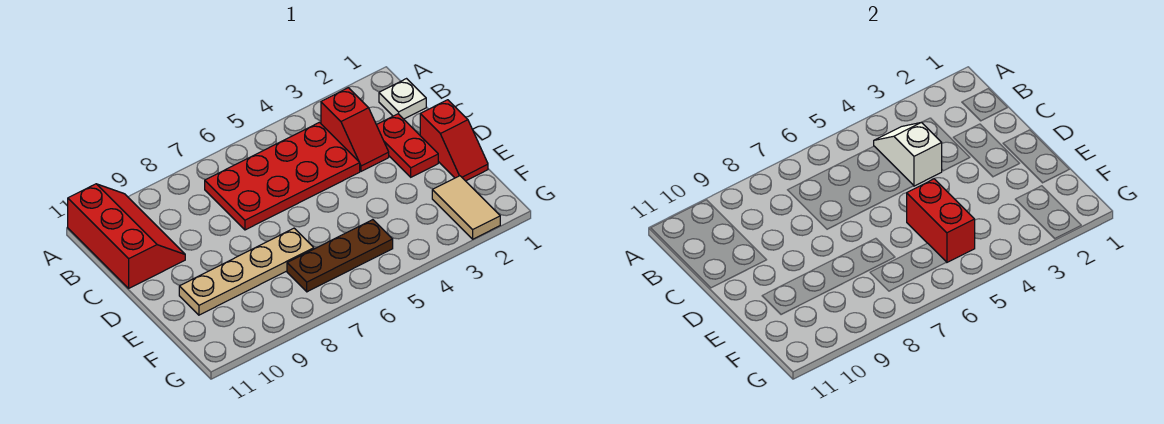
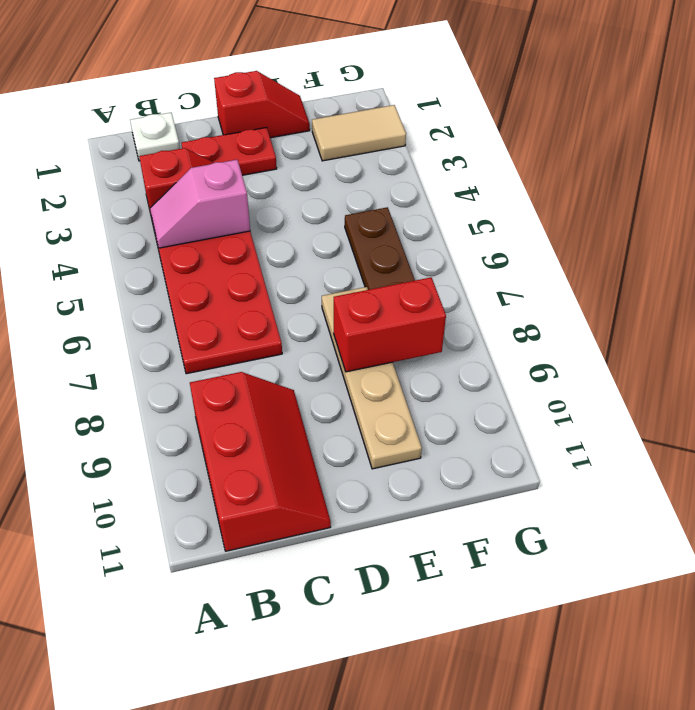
red 2x3 slope [68,184,185,288] -> red 2x3 slope turned to [190,372,331,551]
white 1x2 slope [874,122,942,186] -> pink 1x2 slope [150,160,250,248]
red 1x2 brick [907,179,975,262] -> red 1x2 brick moved to [334,277,446,372]

